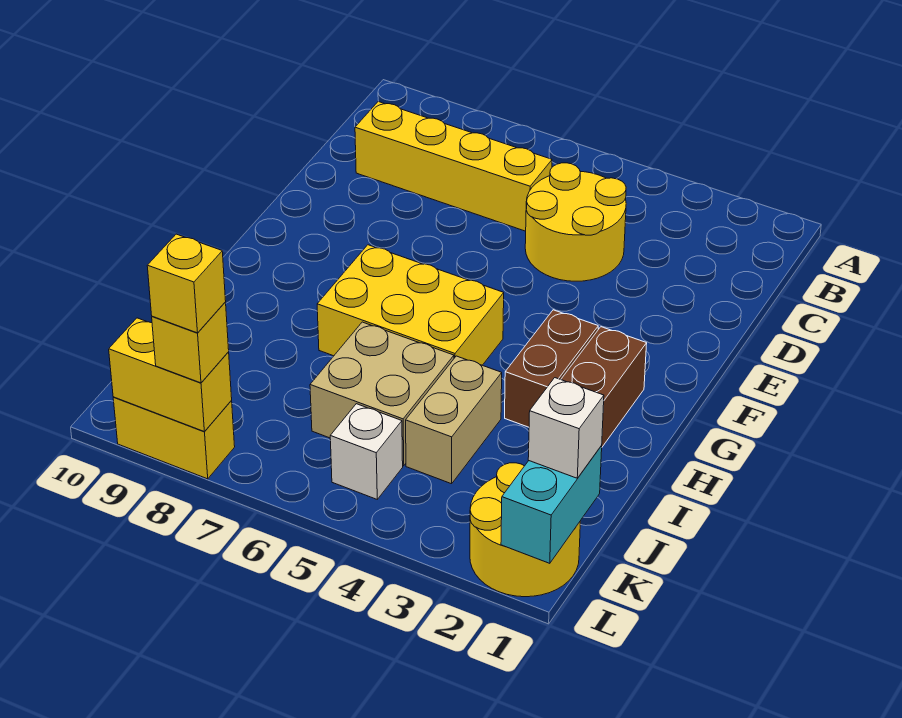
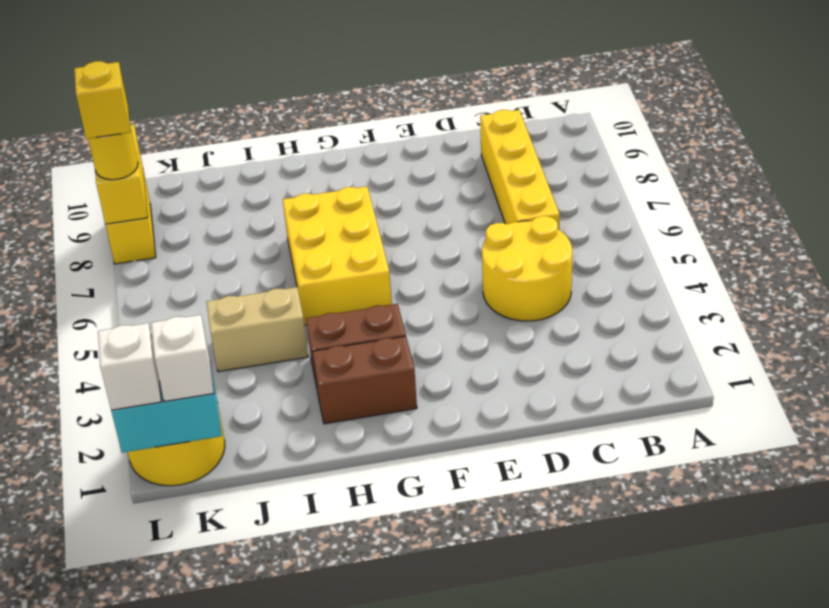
tan 2x2 brick [310,322,454,466] -> none
white 1x1 brick [330,404,403,499] -> white 1x1 brick moved to [98,323,161,411]
yellow 1x1 brick [152,302,229,383] -> yellow 1x1 round brick [88,121,138,180]

